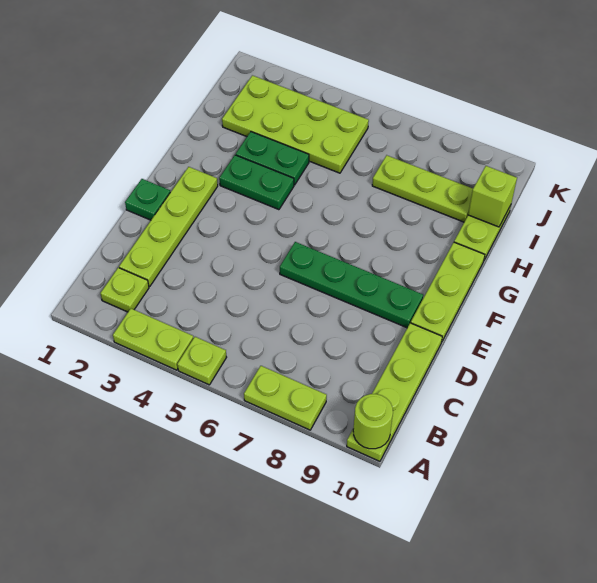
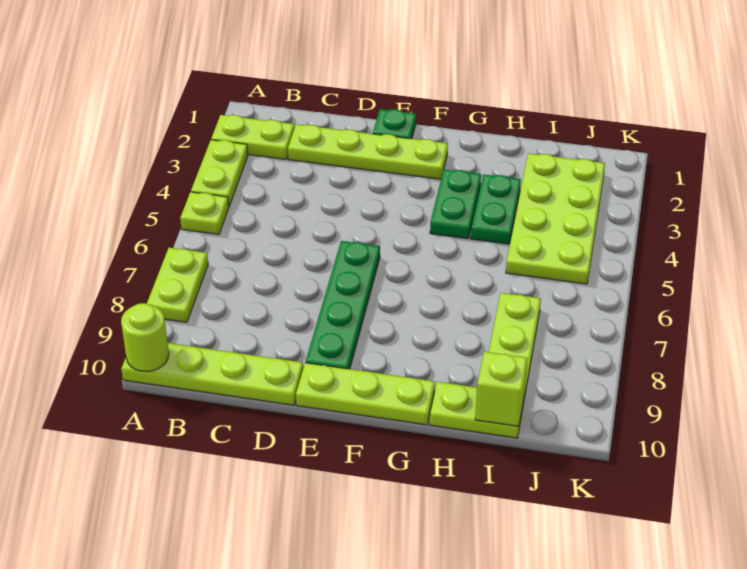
lime 1x1 plate [100,268,149,312] -> lime 1x2 plate [211,115,294,159]

